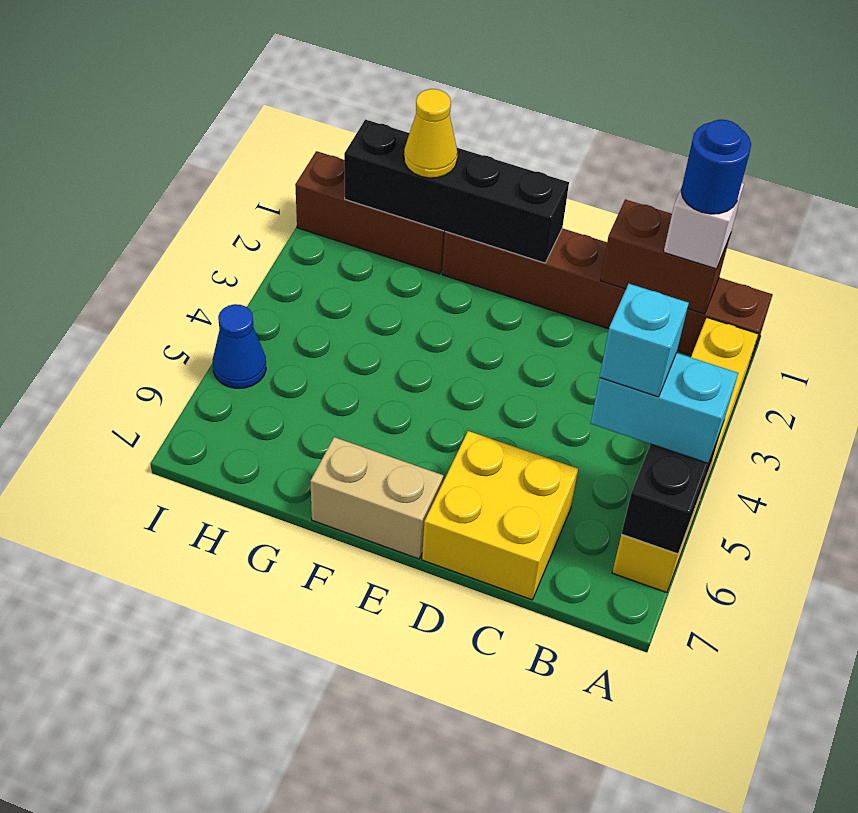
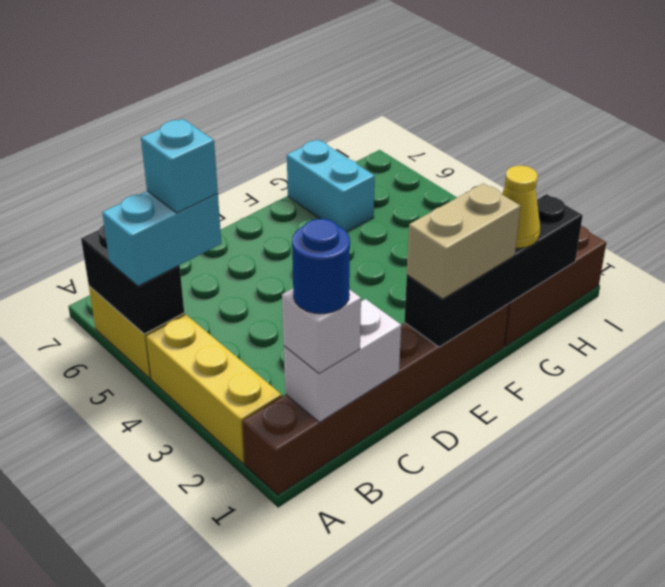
brown 1x2 brick [600,199,731,314] -> white 1x2 brick [284,299,401,422]
yellow 2x2 brick [422,431,578,600] -> none
tan 1x2 brick [310,437,443,559] -> tan 1x2 brick moved to [407,183,521,299]
none -> cyan 1x2 brick [287,140,375,232]
blue 1x1 cone [213,304,266,388] -> none

